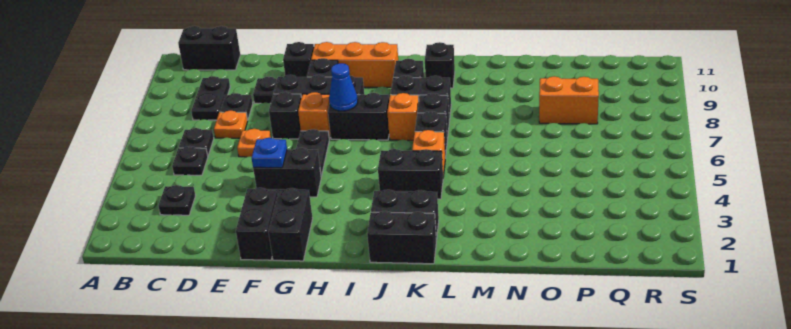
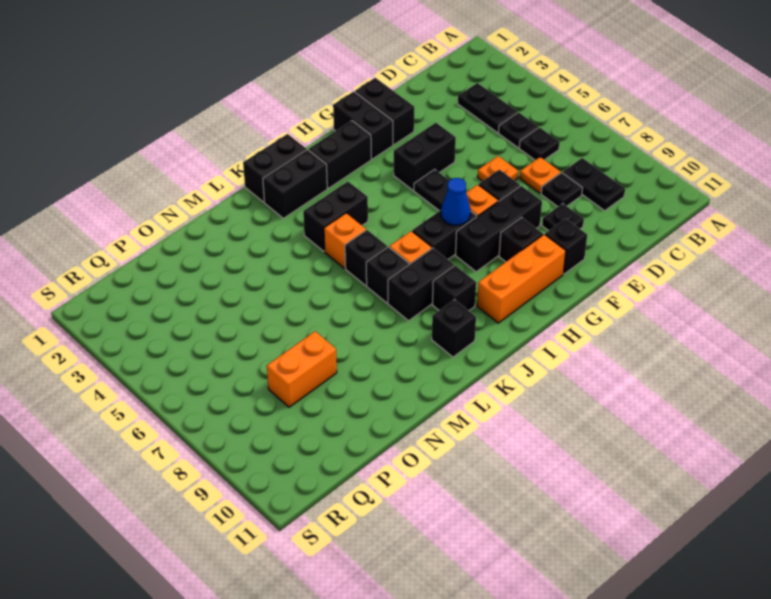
black 1x2 brick [178,26,240,70] -> black 1x2 brick moved to [309,121,371,188]
black 1x1 plate [158,185,195,215] -> black 1x2 plate [458,83,517,133]
blue 1x1 plate [252,138,287,168] -> none

